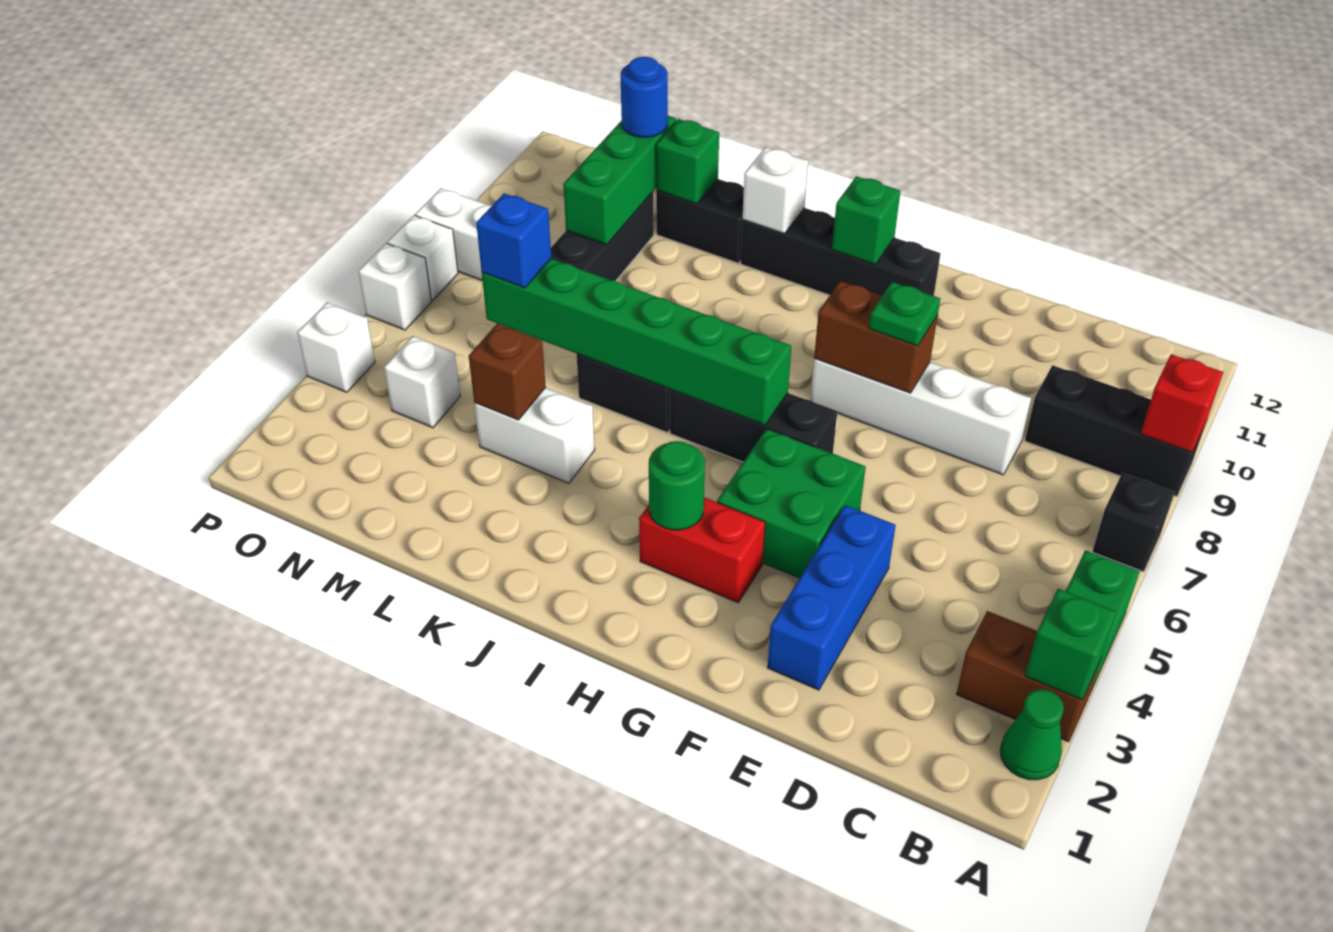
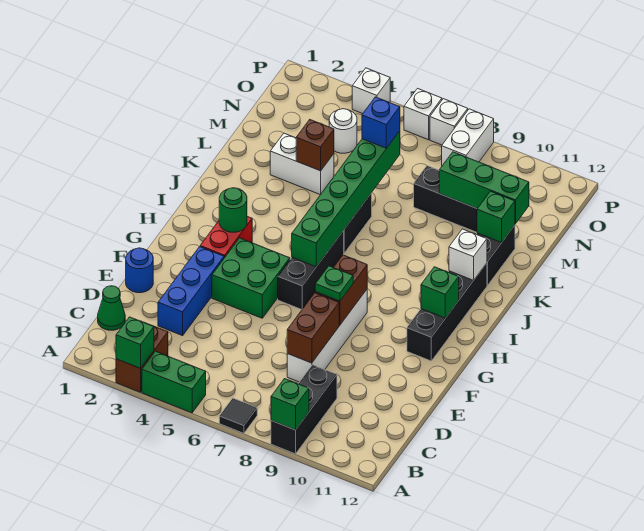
green 1x1 cone [1000,689,1064,780] -> green 1x1 cone moved to [98,286,125,330]
black 1x1 brick [1092,473,1175,572] -> black 1x1 tile [219,398,257,433]
red 1x1 brick [1141,354,1223,452] -> green 1x1 brick [271,379,309,430]
none -> brown 1x2 brick [287,293,339,363]
blue 1x3 brick [768,505,896,690] -> blue 1x3 brick turned to [158,247,224,336]
white 1x2 brick [474,388,595,483] -> white 1x2 brick turned to [270,133,334,195]
blue 1x1 round brick [621,57,668,137] -> blue 1x1 round brick moved to [126,248,153,293]
white 1x1 brick [384,336,460,428] -> white 1x1 round brick [329,109,357,153]

